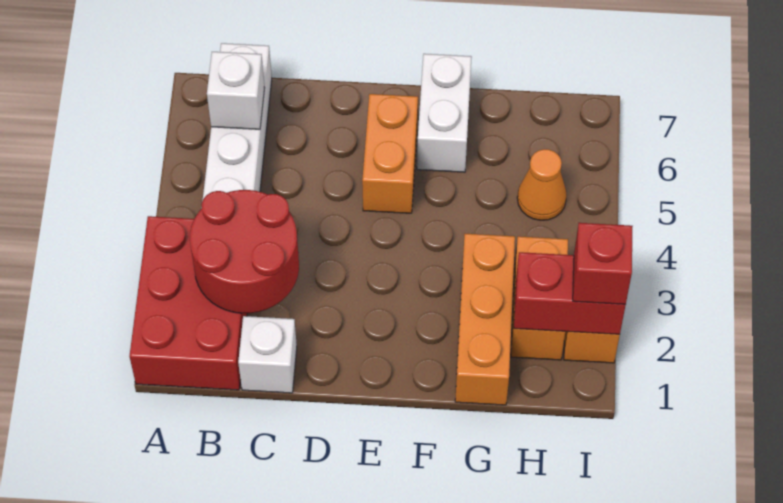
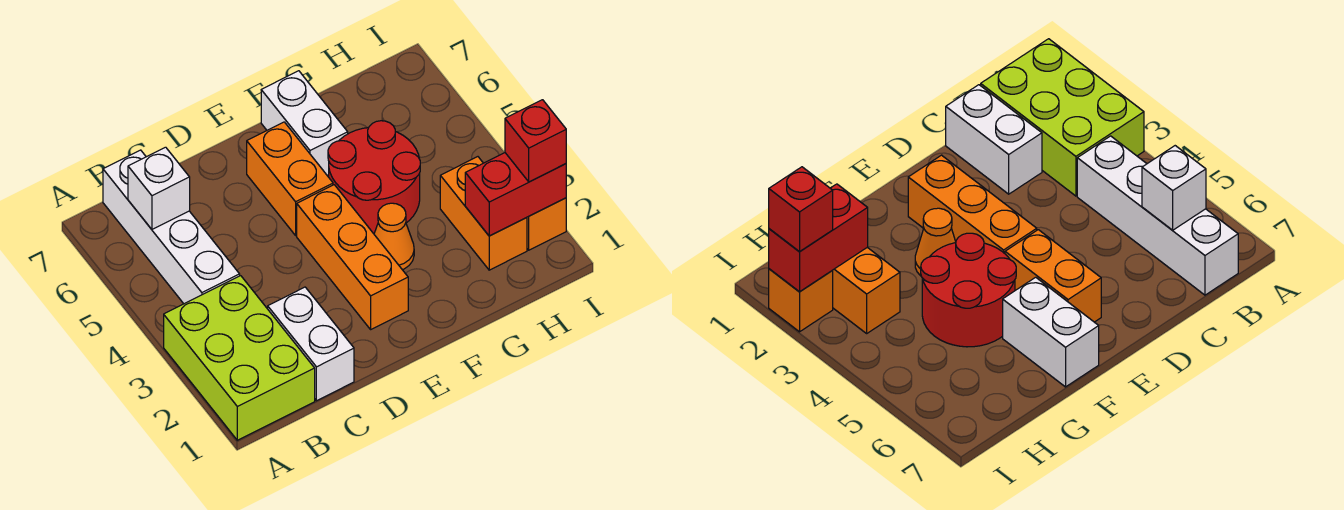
red 2x3 brick [130,216,247,390] -> lime 2x3 brick [164,276,315,440]
red 2x2 round brick [190,190,299,313] -> red 2x2 round brick moved to [328,121,420,233]
white 1x1 brick [238,316,297,393] -> white 1x2 brick [268,287,354,401]
orange 1x3 brick [455,234,515,405] -> orange 1x3 brick moved to [297,185,408,329]
orange 1x1 cone [517,149,567,220] -> orange 1x1 cone moved to [374,203,414,270]

